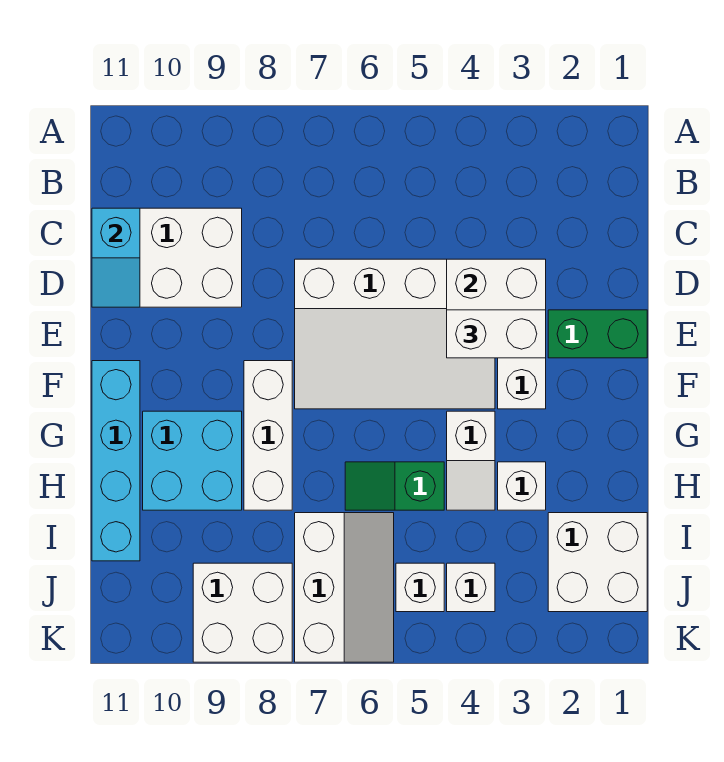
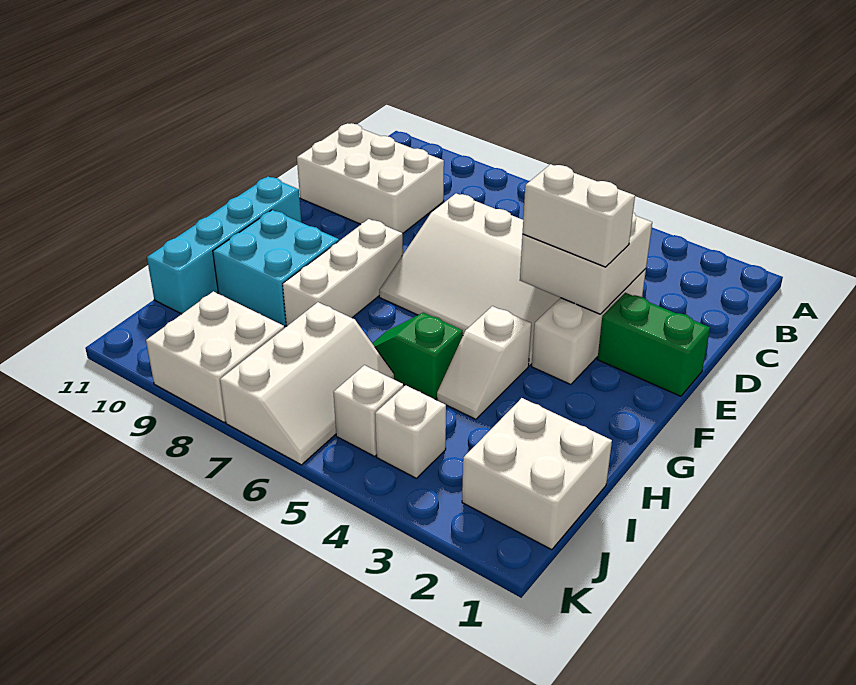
cyan 1x2 slope [92,208,140,307] -> none
white 1x1 brick [498,462,546,510] -> none

